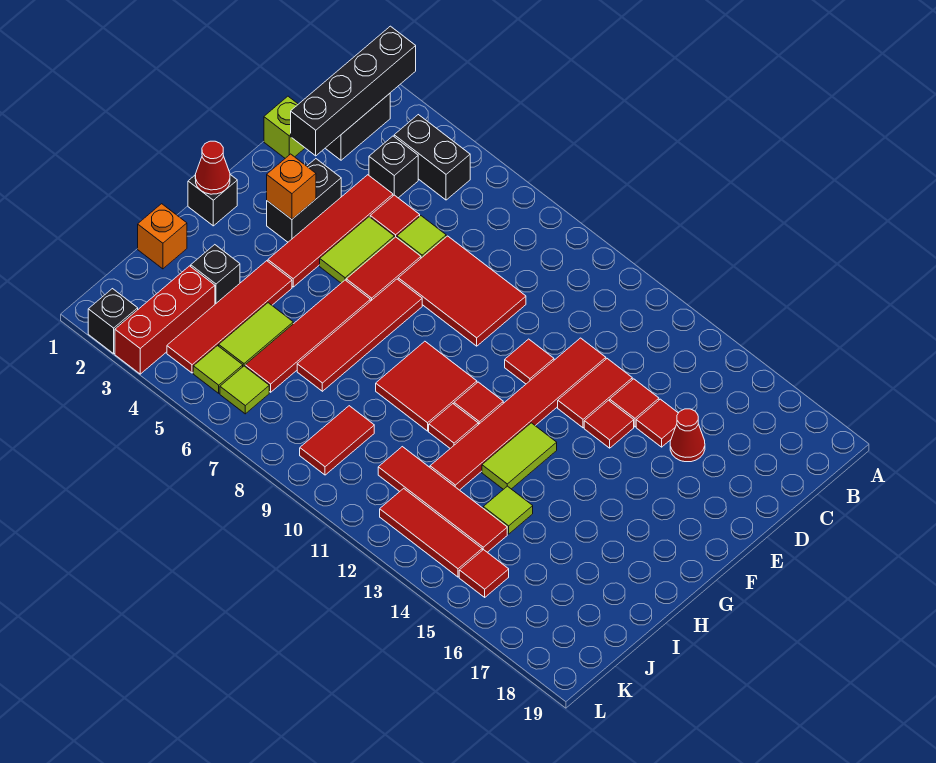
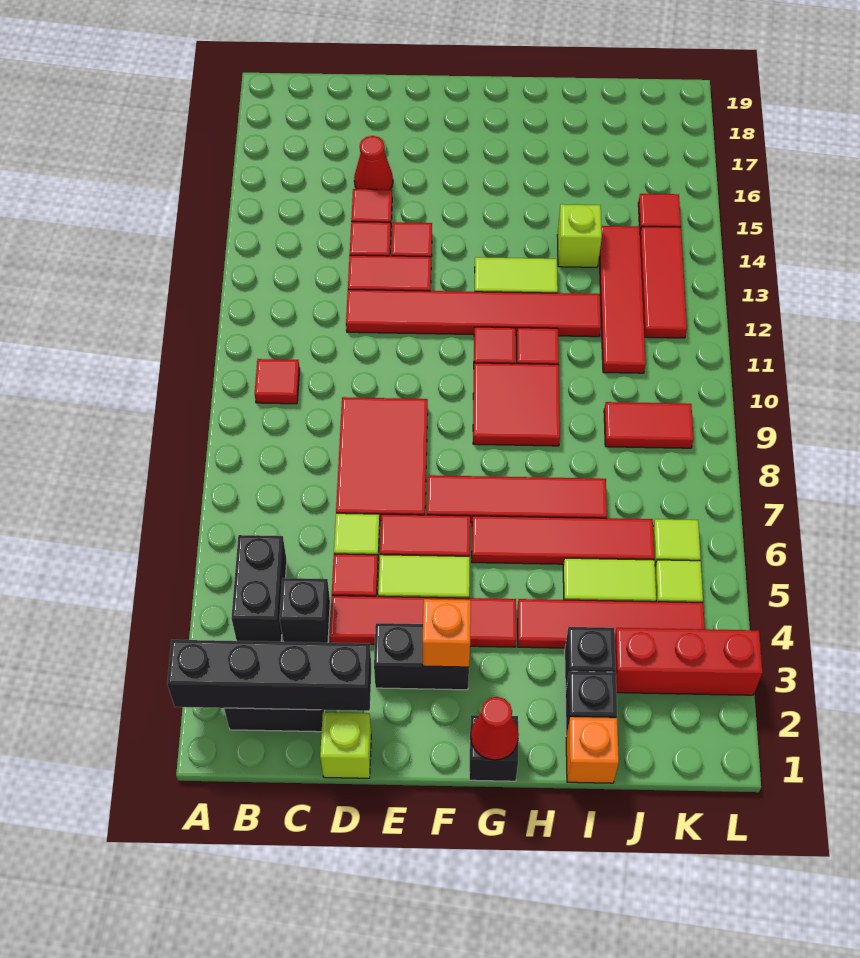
red 1x1 tile [505,339,554,384] -> red 1x1 tile moved to [255,359,300,404]
lime 1x1 tile [483,486,533,534] -> lime 1x1 brick [557,204,602,267]
black 1x1 brick [88,289,138,354] -> black 1x1 brick moved to [565,671,617,736]

